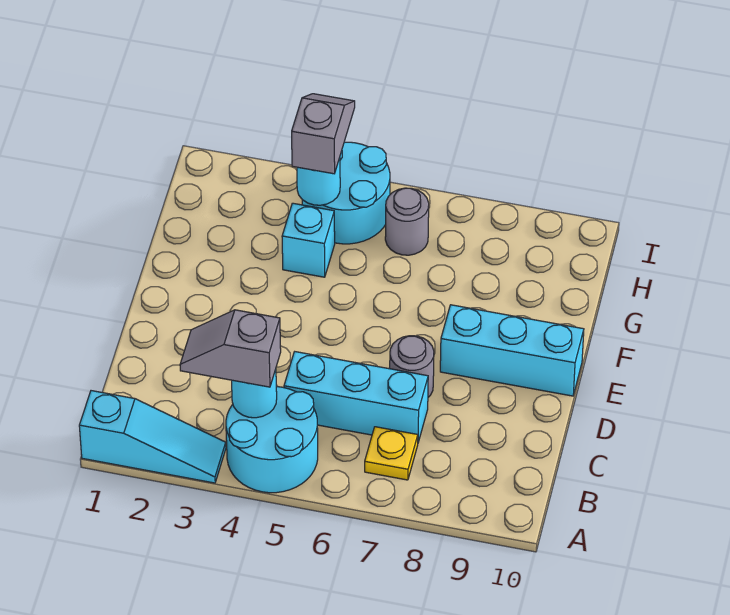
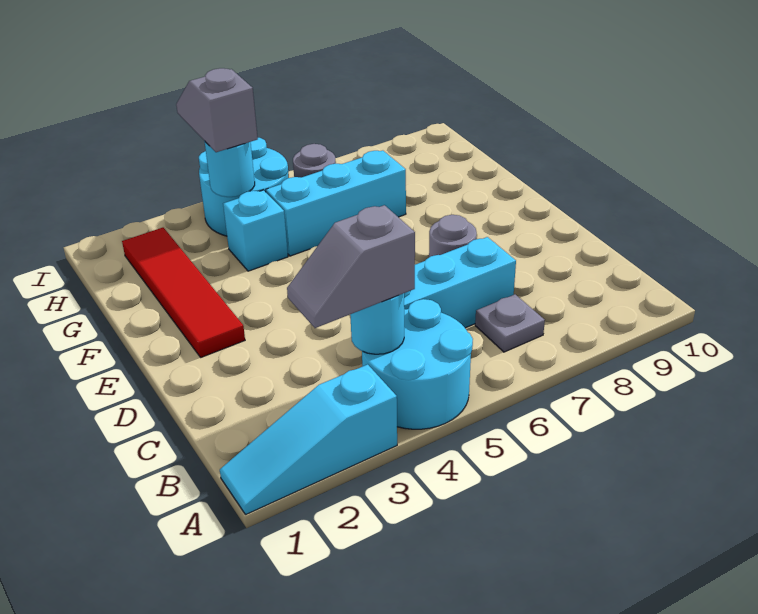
cyan 1x3 slope [79,391,226,483] -> cyan 1x3 slope turned to [220,364,397,515]
yellow 1x1 plate [365,427,418,480] -> grey 1x1 plate [475,294,545,352]
none -> red 1x4 tile [122,228,245,357]
cyan 1x3 brick [440,305,584,396] -> cyan 1x3 brick moved to [266,151,406,256]

